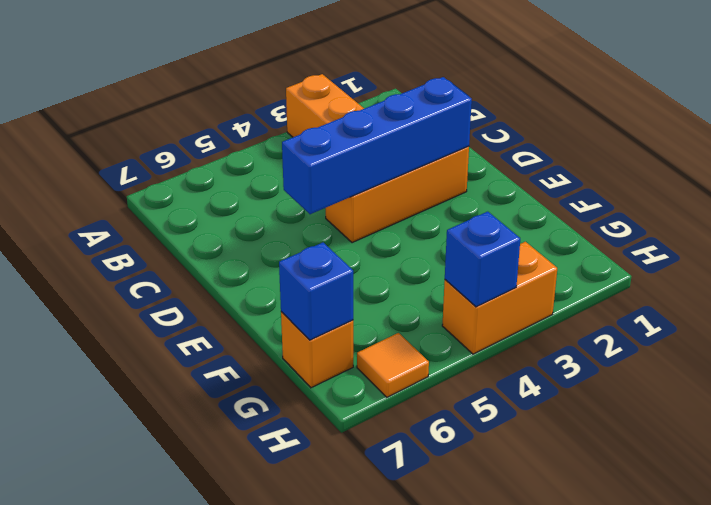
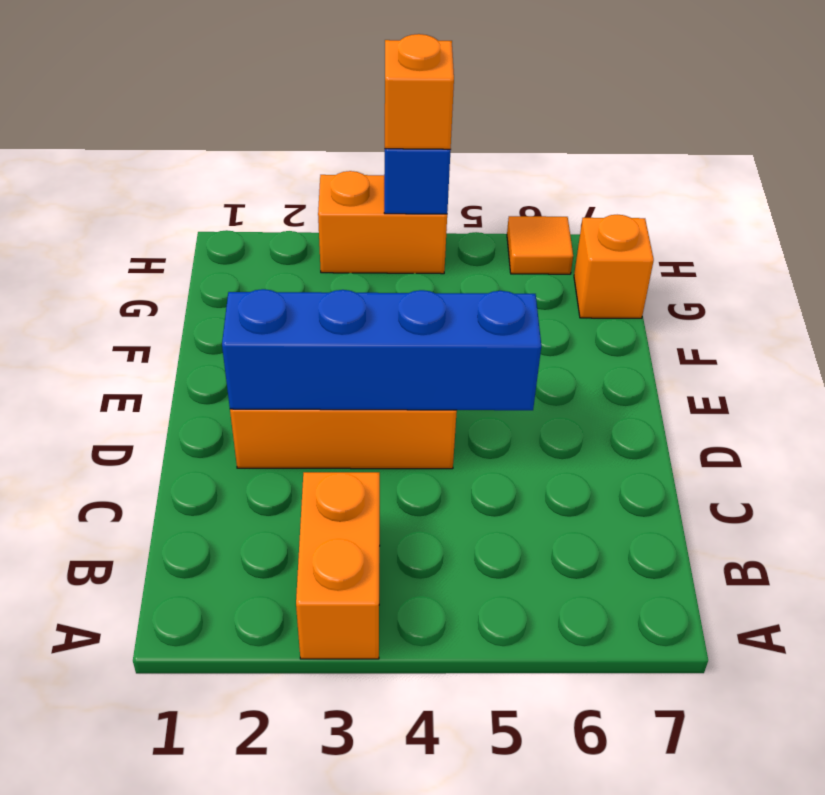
blue 1x1 brick [279,242,353,340] -> none
none -> orange 1x1 brick [385,34,454,149]

